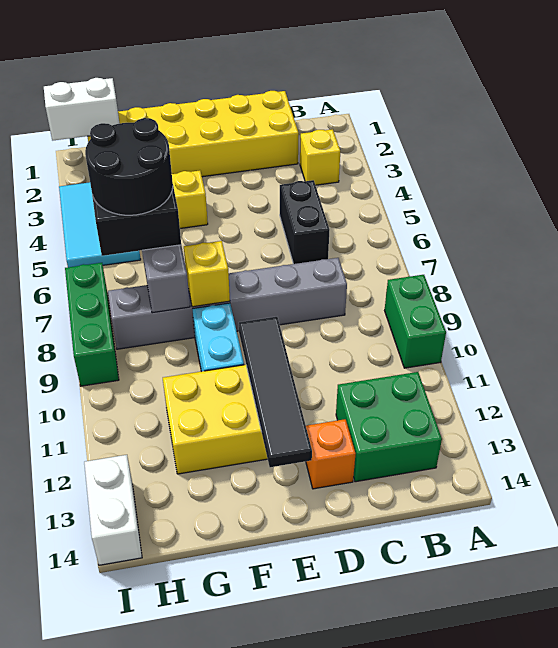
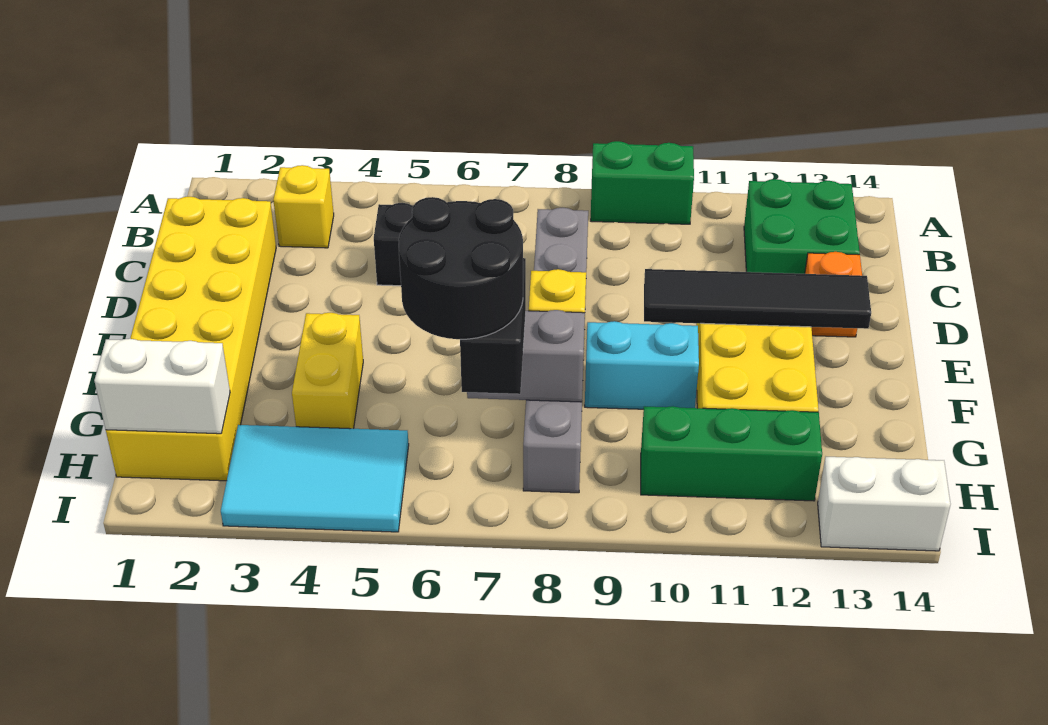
white 1x2 brick [44,78,120,141] -> white 1x2 brick turned to [94,339,230,434]
green 1x3 brick [65,263,119,386] -> green 1x3 brick moved to [641,406,822,501]

